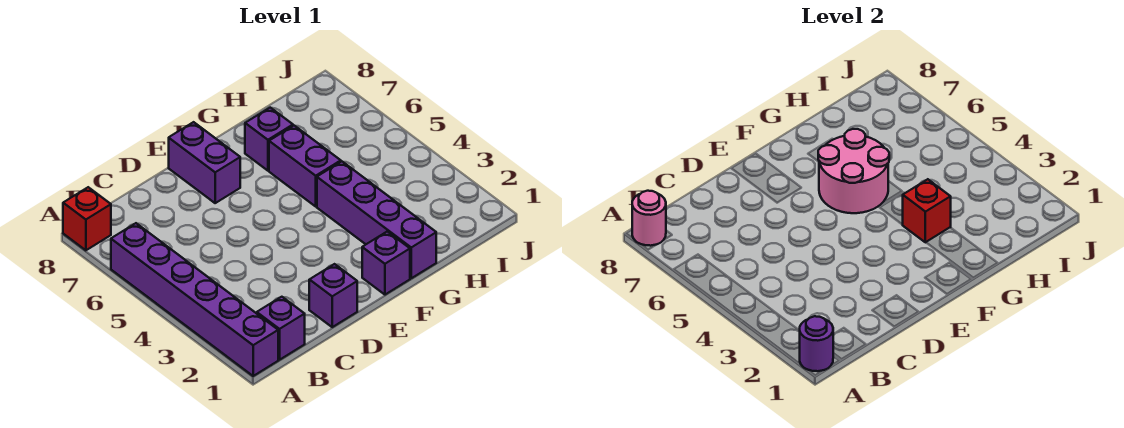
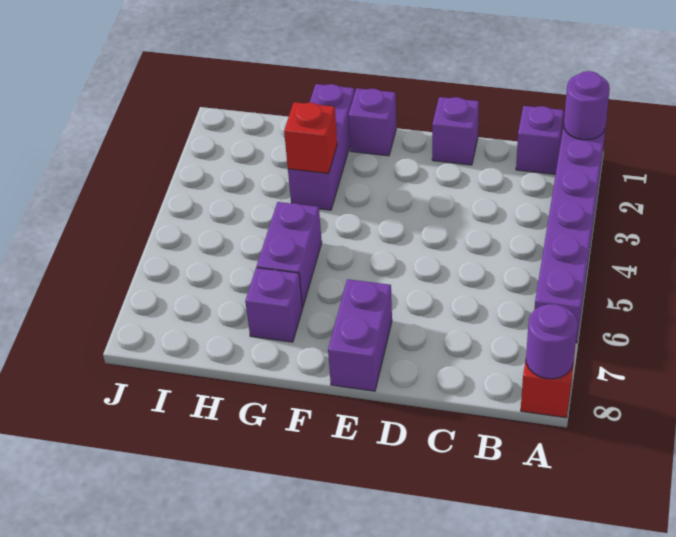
pink 1x1 round brick [632,191,666,246] -> purple 1x1 round brick [526,304,577,379]
pink 2x2 round brick [818,129,889,213] -> none
purple 1x4 brick [317,161,436,278] -> purple 1x3 brick [288,84,355,210]

